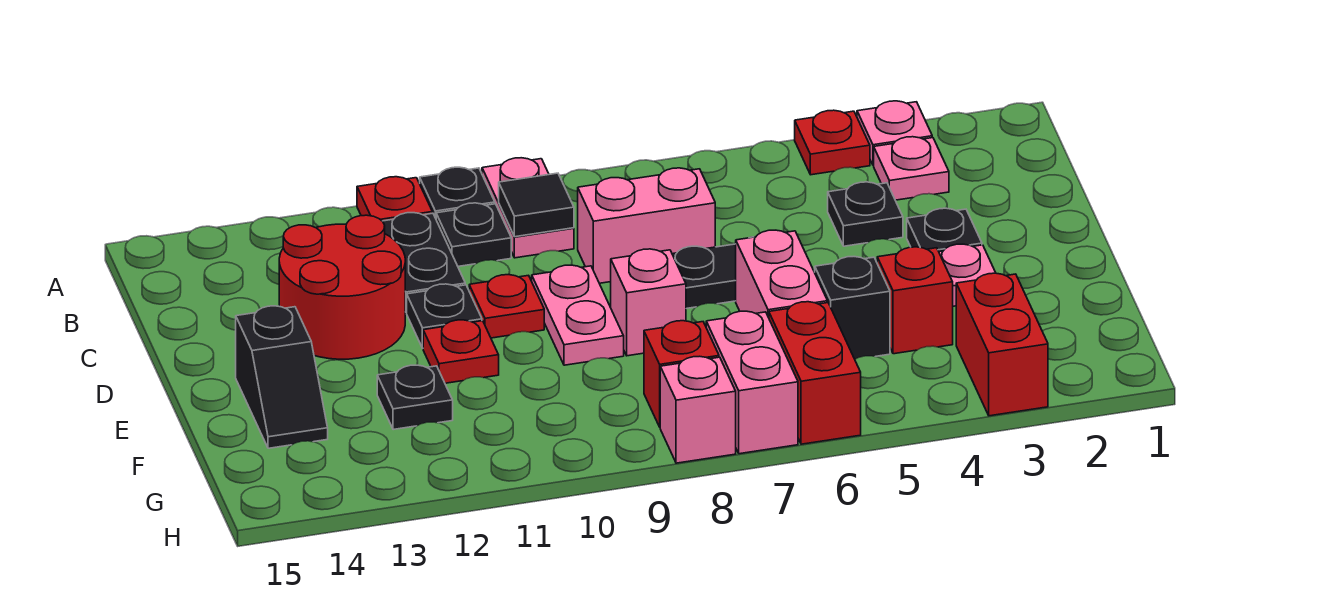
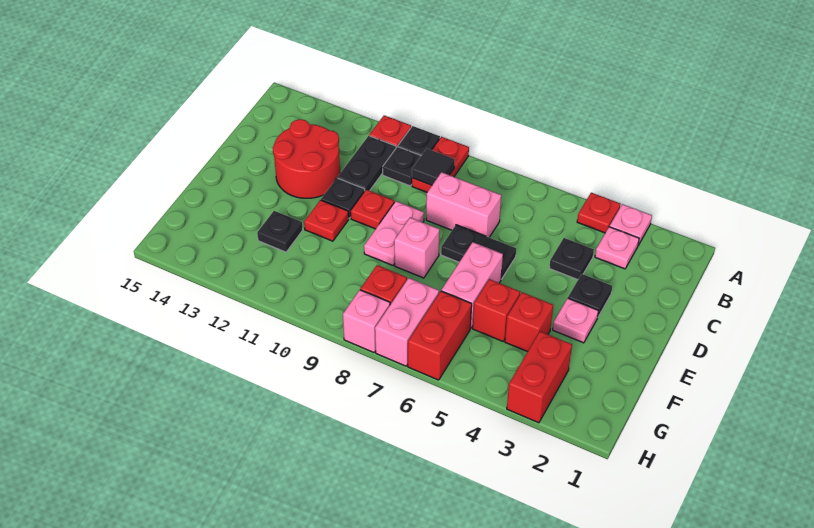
pink 1x2 plate [482,158,574,258] -> red 1x2 plate [412,137,469,192]
black 1x2 slope [236,306,328,448] -> none
black 1x1 brick [815,257,890,359] -> red 1x1 brick [473,279,520,341]

